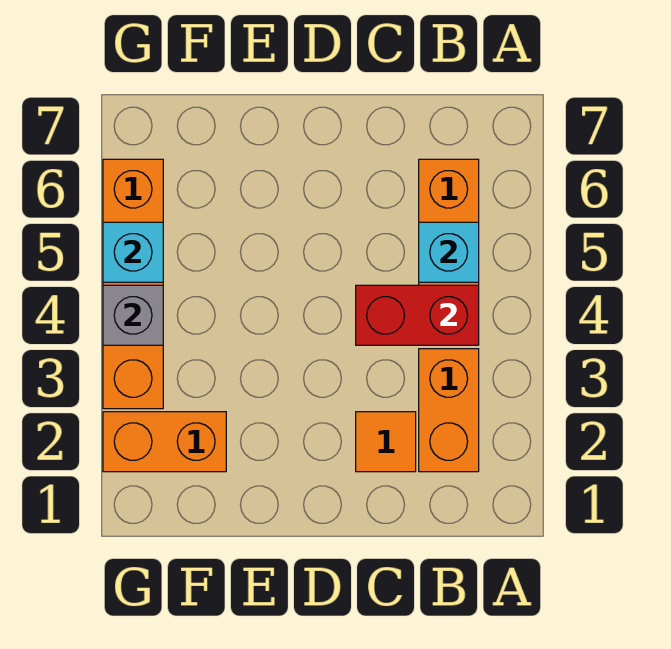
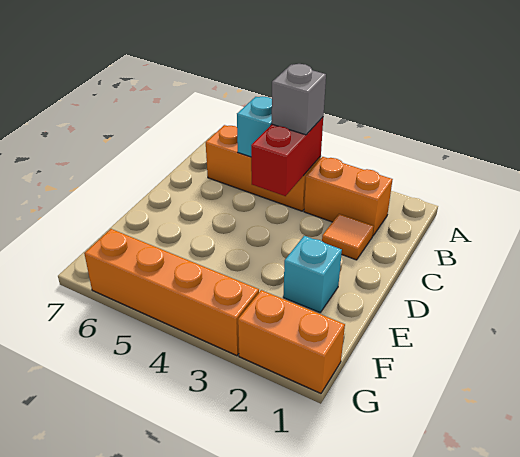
orange 1x2 brick [103,412,226,472] -> orange 1x2 brick turned to [238,290,345,393]
grey 1x1 brick [103,285,163,345] -> grey 1x1 brick moved to [272,64,326,135]
cyan 1x1 brick [103,222,163,282] -> cyan 1x1 brick moved to [283,236,342,312]

